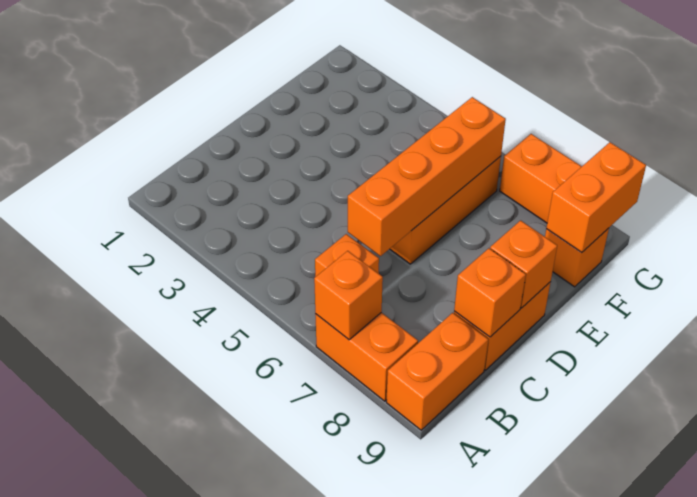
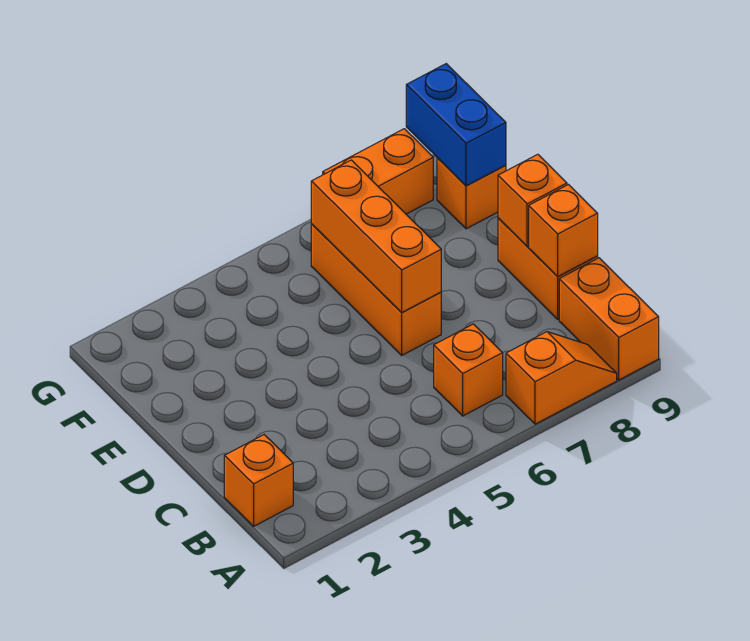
orange 1x2 brick [315,313,418,401] -> orange 1x2 slope [506,332,617,424]
orange 1x1 brick [314,251,383,340] -> orange 1x1 brick moved to [224,435,293,526]
orange 1x4 brick [348,97,506,256] -> orange 1x3 brick [311,160,441,313]
orange 1x2 brick [546,142,646,252] -> blue 1x2 brick [406,64,506,186]

